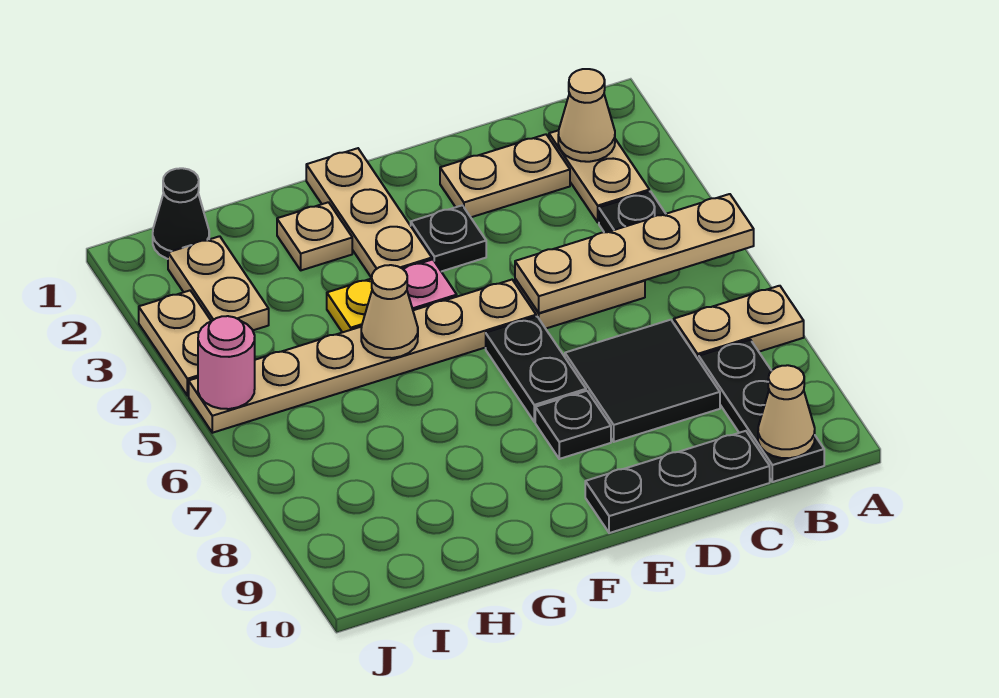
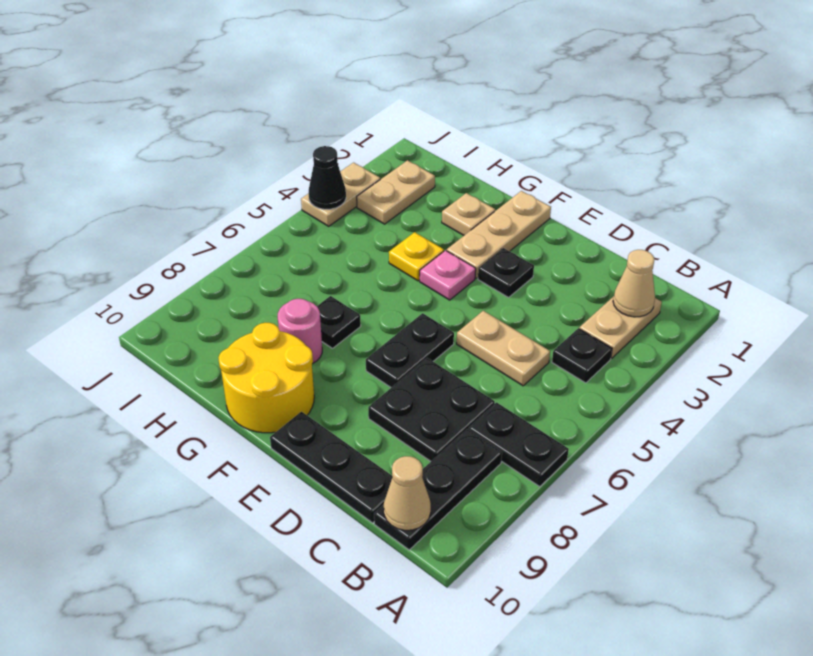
tan 1x4 plate [515,194,754,313] -> none
tan 1x2 plate [674,286,804,360] -> black 1x2 plate [469,402,569,487]
tan 1x2 plate [440,134,570,217] -> none
black 2x2 tile [565,320,720,442] -> black 2x2 plate [368,358,495,461]
tan 1x6 plate [189,280,536,433] -> none
black 1x1 plate [535,391,611,459] -> black 1x1 plate moved to [317,296,361,348]
none -> yellow 2x2 round brick [218,323,314,433]
tan 1x1 cone [361,265,418,358] -> none
black 1x1 cone [153,168,209,259] -> black 1x1 cone moved to [309,146,346,209]
pink 1x1 round brick [198,316,255,409] -> pink 1x1 round brick moved to [278,299,322,364]

